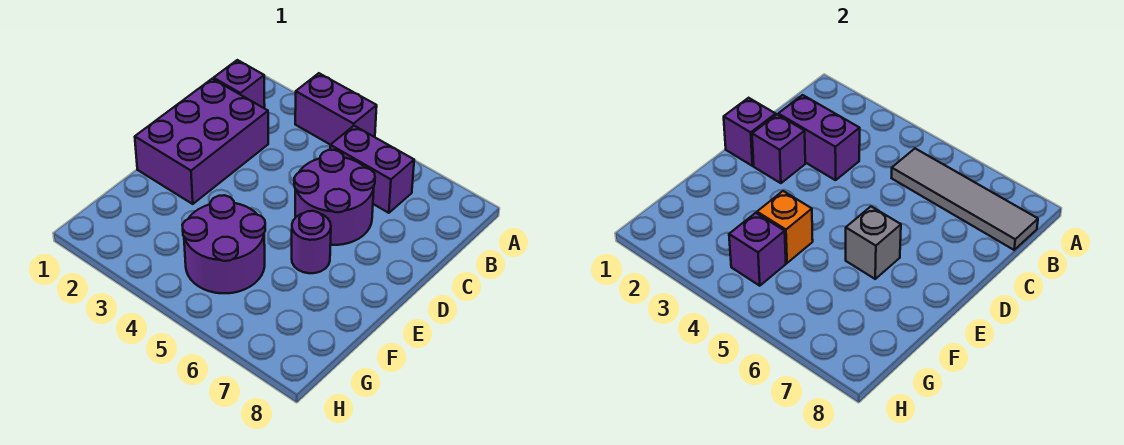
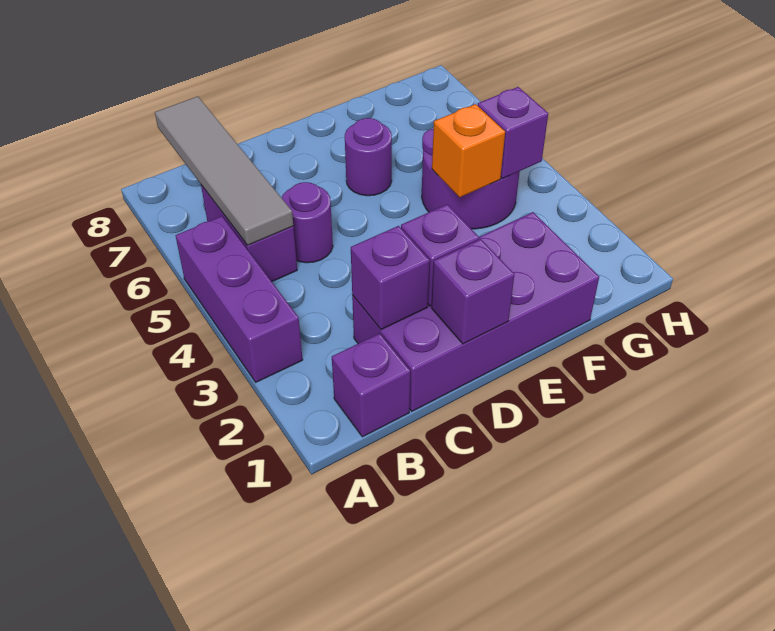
purple 1x2 brick [295,73,377,145] -> purple 1x3 brick [176,216,303,382]
purple 2x3 brick [135,79,268,204] -> purple 2x4 brick [352,212,599,411]
purple 1x2 brick [778,95,860,180] -> purple 1x1 brick [351,226,430,330]
purple 2x2 round brick [294,150,375,245] -> purple 1x1 round brick [282,182,333,263]
grey 1x1 brick [846,207,901,279] -> none

